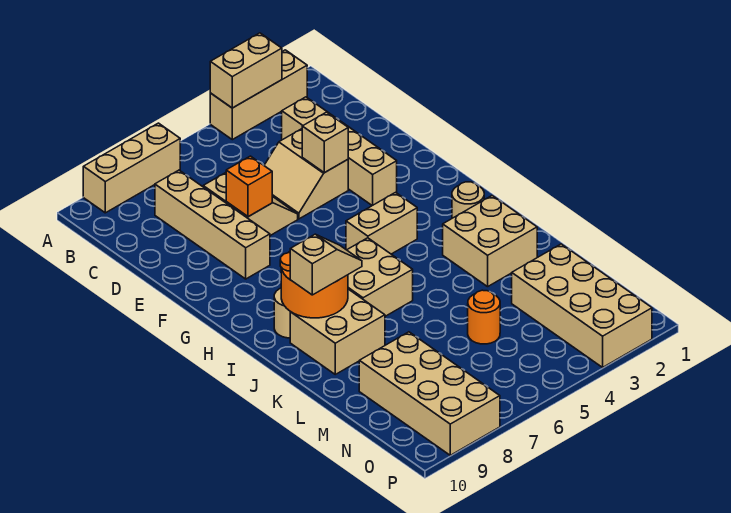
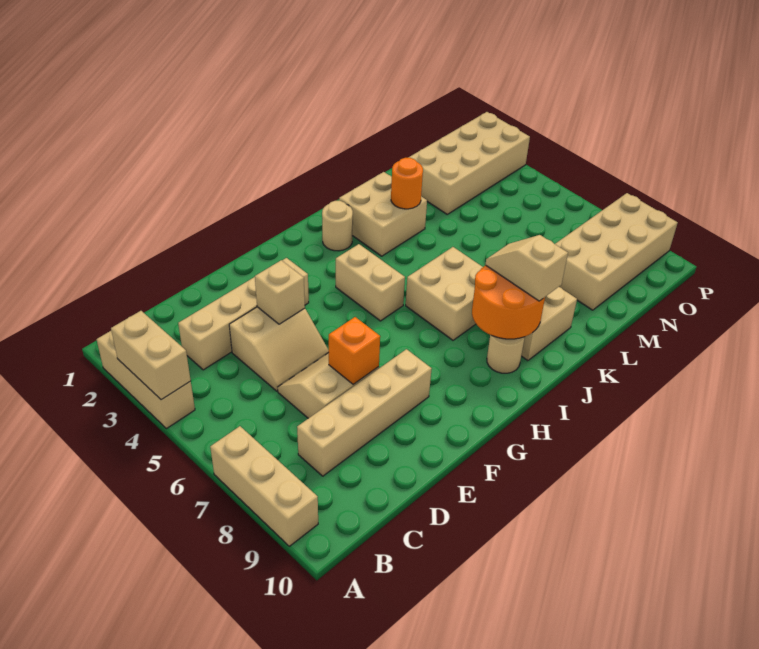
orange 1x1 round brick [468,290,500,344] -> orange 1x1 round brick moved to [391,158,423,209]

